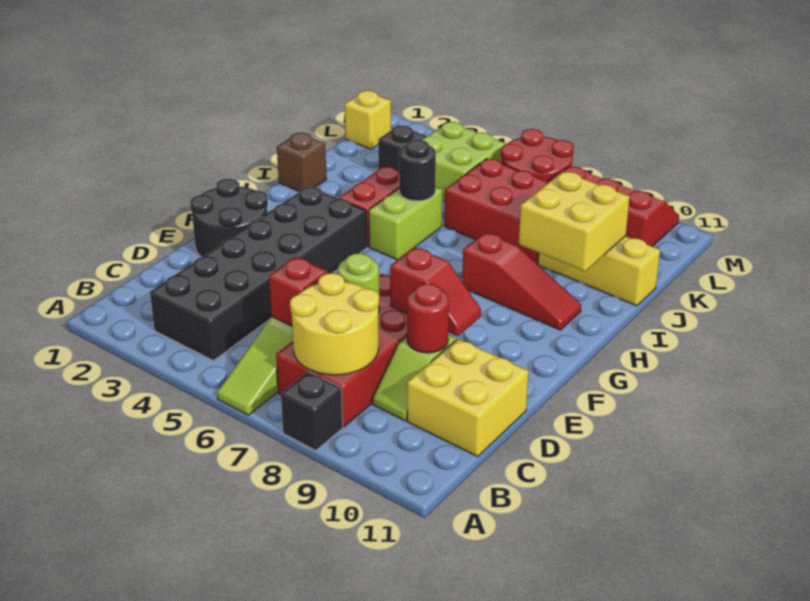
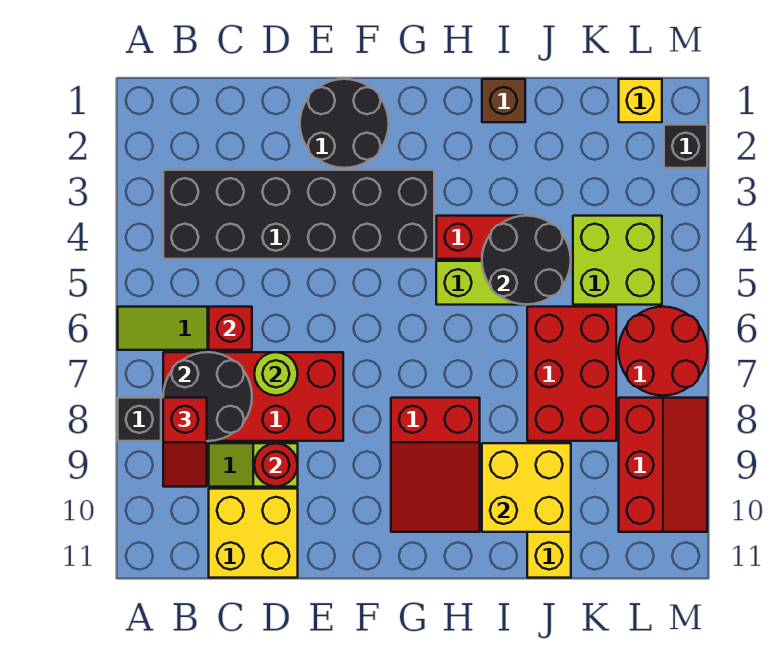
yellow 2x2 round brick [290,273,379,375] -> black 2x2 round brick [163,352,252,441]
red 1x2 slope [390,247,481,336] -> red 1x2 slope moved to [163,398,207,487]
red 1x3 slope [462,233,581,330] -> red 2x3 slope [391,398,480,532]
black 1x1 round brick [399,139,436,201] -> black 2x2 round brick [482,216,571,304]
black 1x1 brick [378,125,426,172] -> black 1x1 brick moved to [664,125,707,168]

